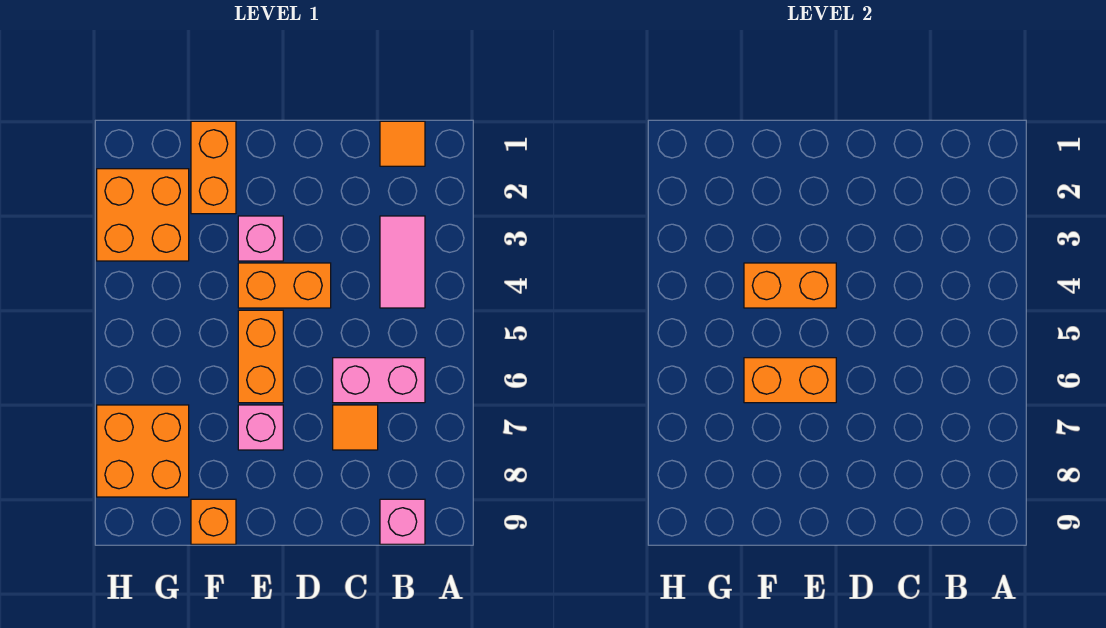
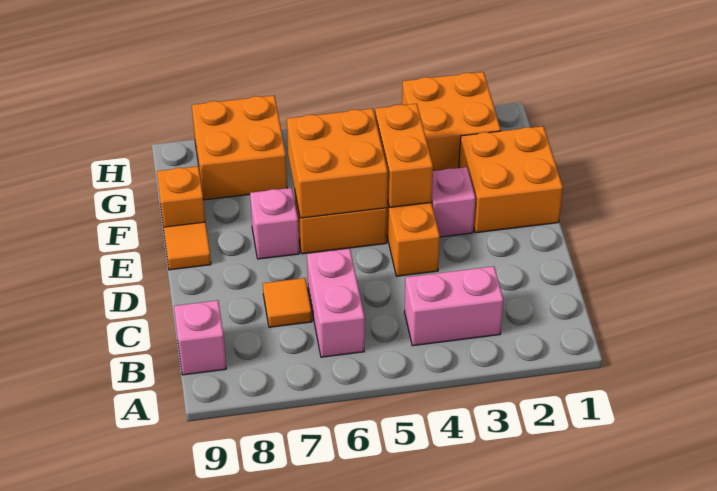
orange 1x1 tile [380,121,425,166] -> orange 1x1 tile moved to [164,222,211,270]
pink 1x2 tile [380,216,425,308] -> pink 1x2 brick [405,266,503,346]
orange 1x2 brick [744,358,836,403] -> orange 2x2 brick [287,109,388,218]
orange 1x2 brick [191,121,236,214] -> orange 2x2 brick [459,126,563,233]

